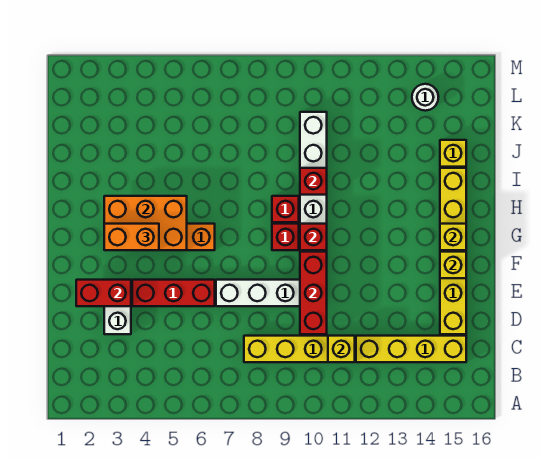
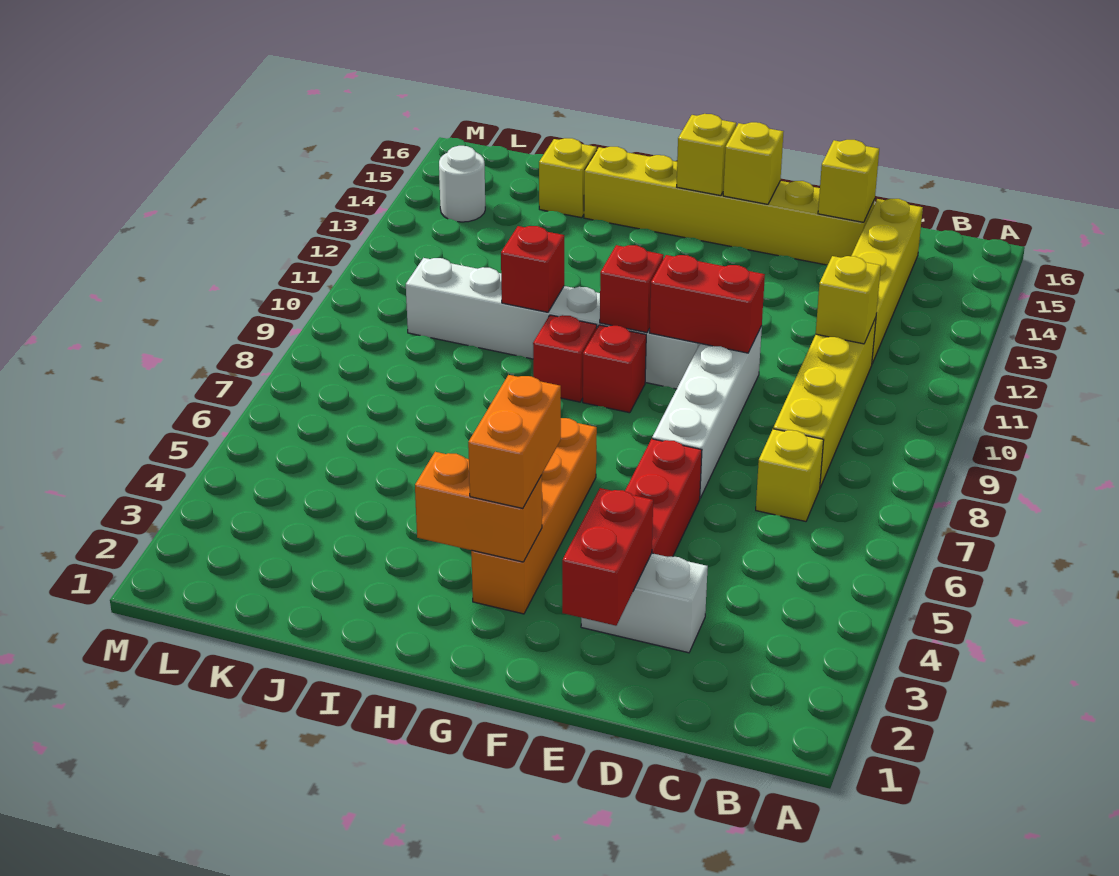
none -> yellow 1x1 brick [756,429,824,521]
red 1x3 brick [300,252,327,334] -> red 1x2 brick [650,255,765,353]
none -> yellow 1x1 brick [818,140,879,222]
orange 2x3 brick [104,196,187,250] -> orange 1x2 brick [415,452,542,562]

